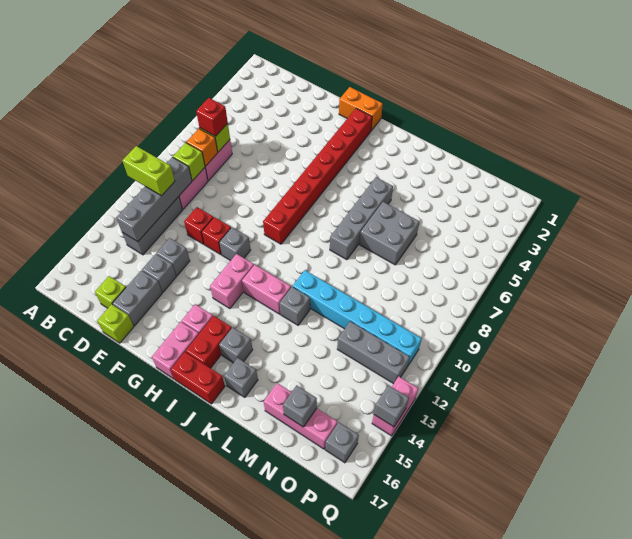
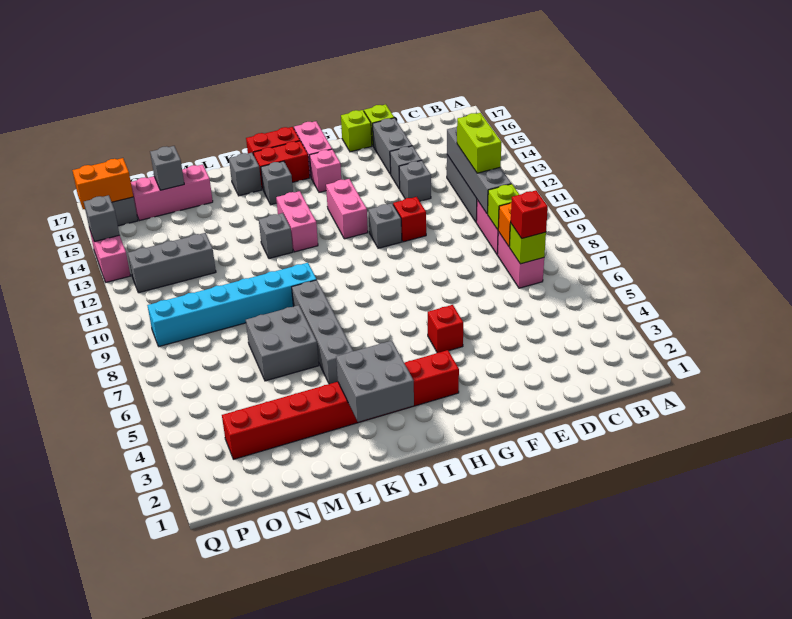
lime 1x2 brick [122,146,175,196] -> lime 1x2 brick turned to [457,113,502,173]
lime 1x1 brick [95,276,126,308] -> lime 1x1 brick moved to [341,110,372,152]
red 1x1 brick [184,207,213,244] -> red 1x1 brick moved to [428,305,463,353]
orange 1x2 brick [339,87,383,131] -> orange 1x2 brick moved to [72,158,133,209]
red 1x8 brick [263,108,372,244] -> red 1x8 brick turned to [222,350,459,459]
pink 1x2 brick [242,265,291,314] -> pink 1x2 brick turned to [276,191,318,252]
red 1x2 brick [186,316,232,368] -> red 1x2 brick turned to [253,141,310,189]
none -> grey 2x2 brick [336,341,414,422]
cyan 1x6 brick [293,270,422,365] -> cyan 1x6 brick moved to [147,263,317,346]

